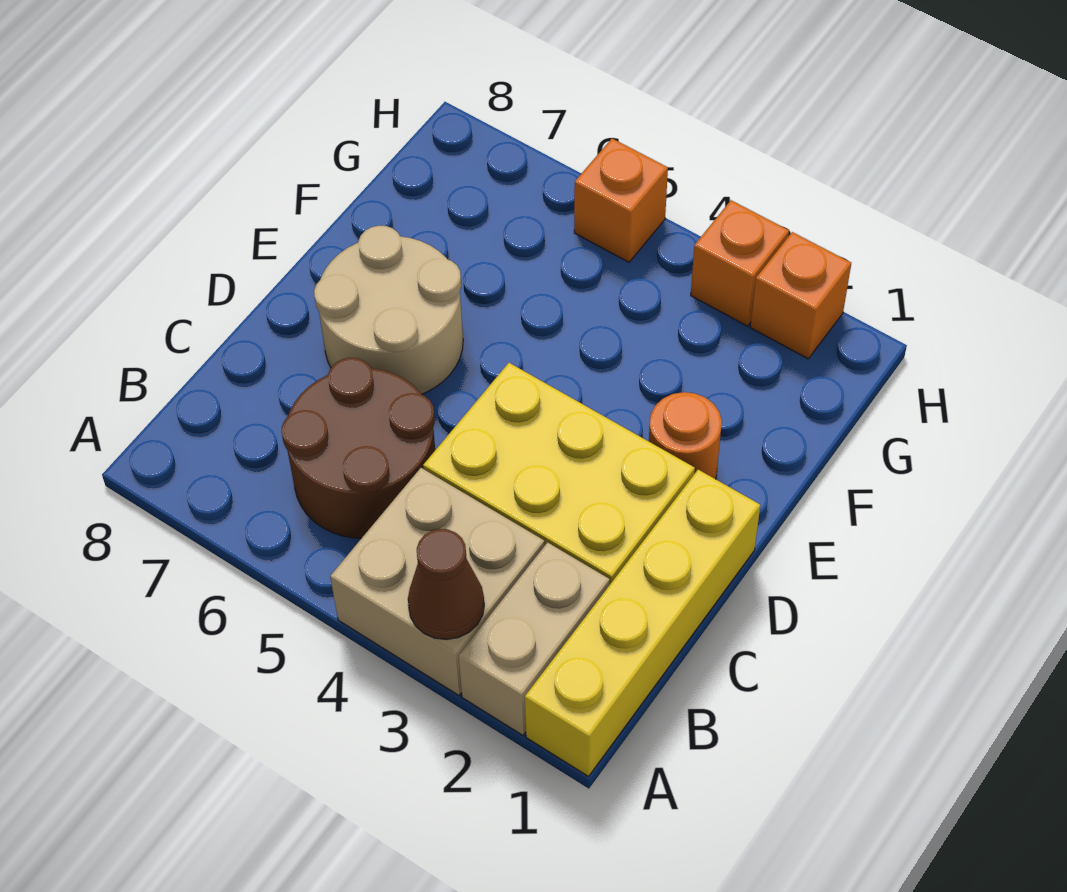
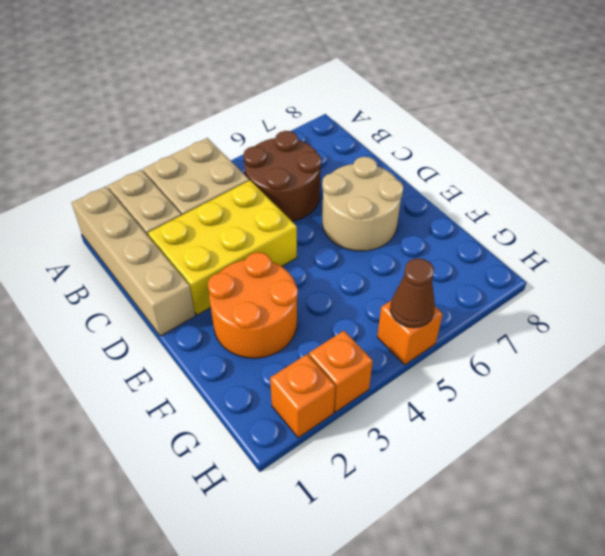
yellow 1x4 brick [525,470,760,776] -> tan 1x4 brick [72,186,195,336]
brown 1x1 cone [408,529,484,640] -> brown 1x1 cone moved to [390,258,435,328]
orange 1x1 round brick [649,392,722,479] -> orange 2x2 round brick [208,252,298,358]

